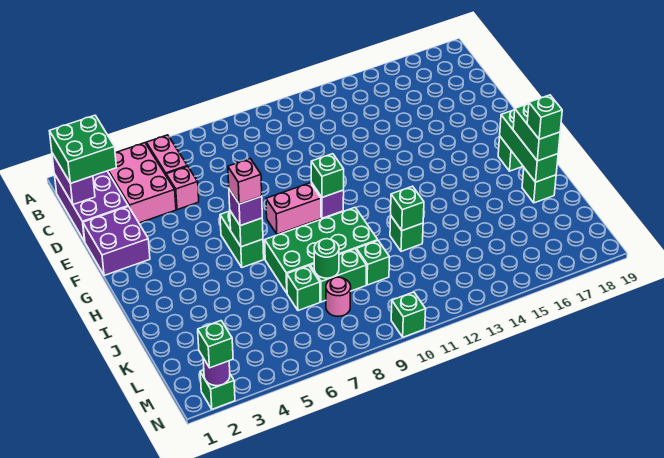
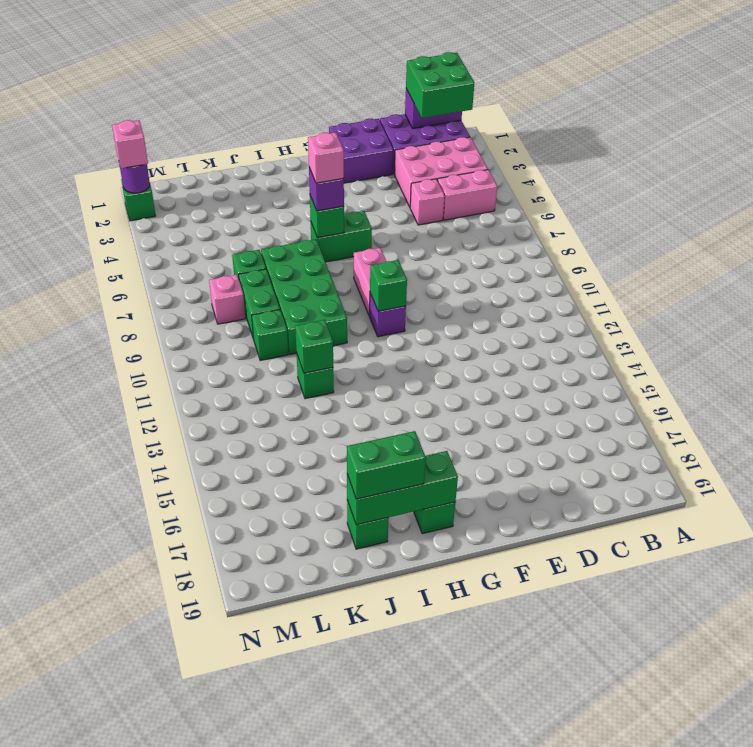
green 1x1 brick [527,95,562,139] -> none
green 1x1 round brick [314,239,339,278] -> none
pink 1x1 round brick [326,277,351,316] -> pink 1x1 brick [209,275,245,324]
green 1x1 brick [198,321,233,368] -> pink 1x1 brick [112,120,148,168]
green 1x1 brick [391,292,426,337] -> none

